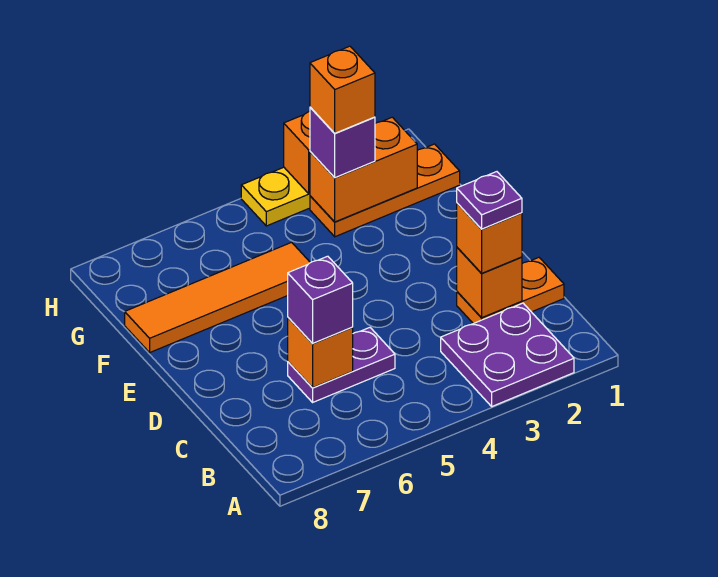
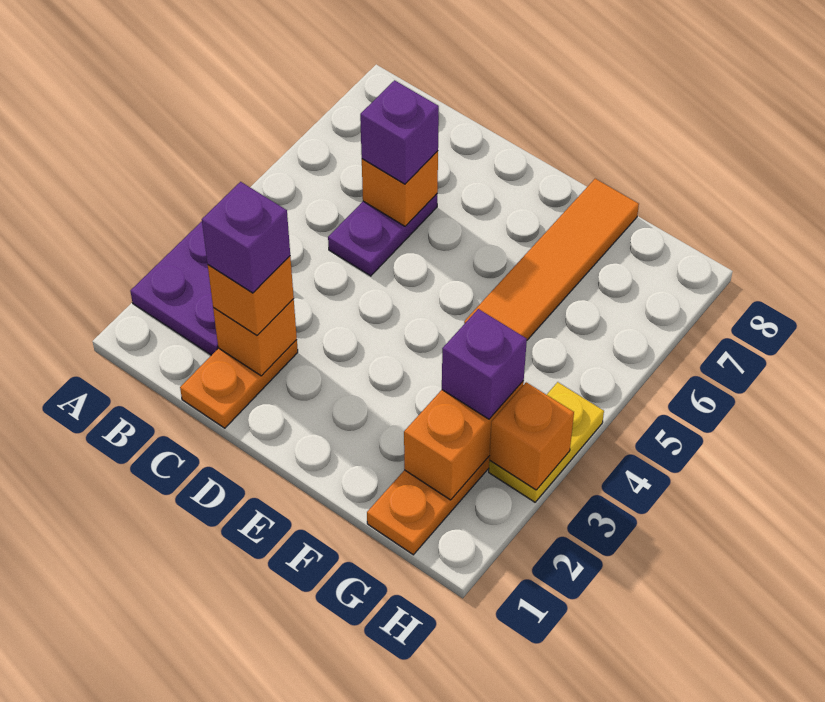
purple 1x1 plate [457,172,522,229] -> purple 1x1 brick [202,182,290,293]
orange 1x1 brick [310,46,375,133] -> none

